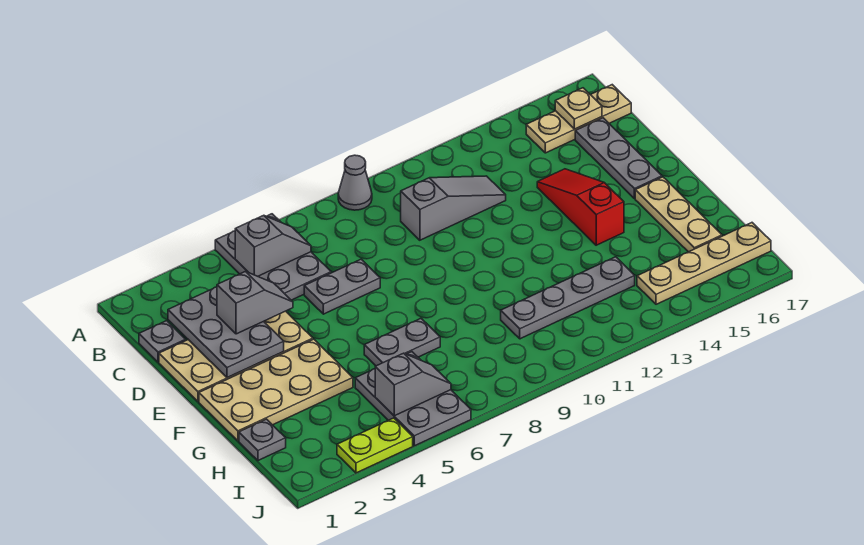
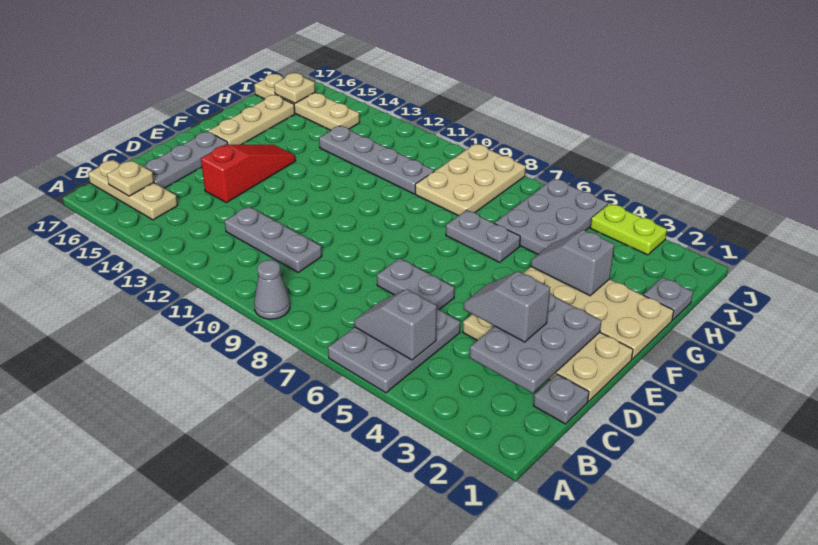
grey 1x3 slope [401,176,506,240] -> grey 1x3 plate [225,206,322,272]
red 1x3 slope [537,169,624,245] -> red 1x3 slope turned to [201,145,295,203]
none -> tan 2x3 plate [415,144,526,216]
grey 1x2 slope [375,353,451,416] -> grey 1x2 slope moved to [531,230,614,296]
none -> tan 1x1 plate [274,73,315,103]

